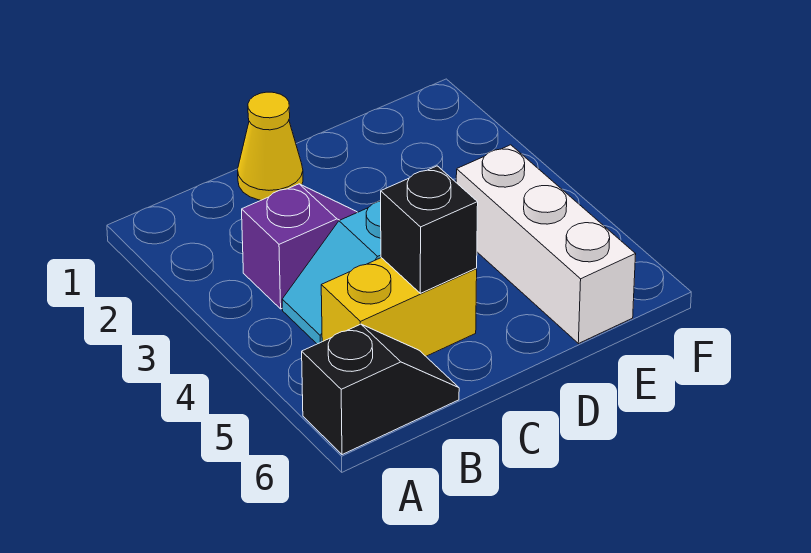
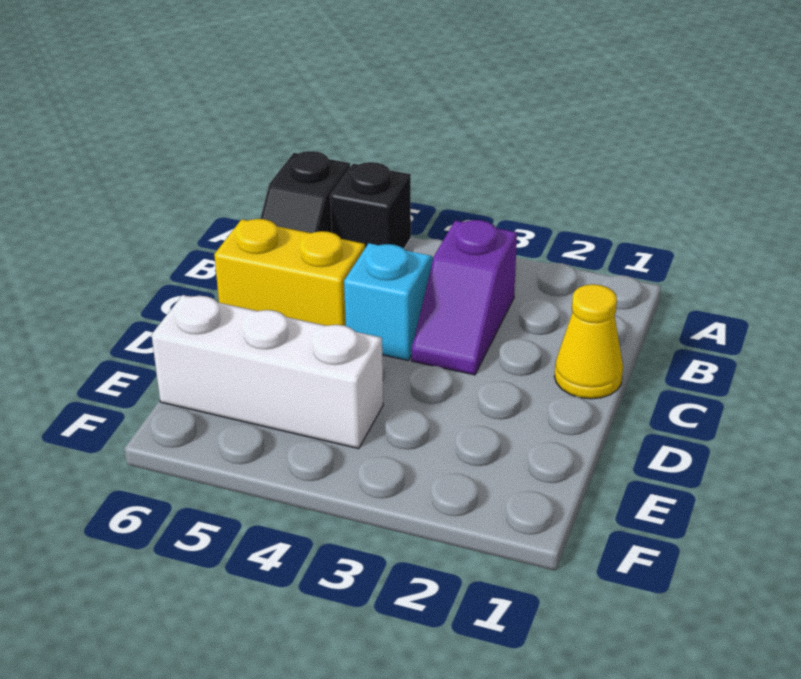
yellow 1x2 brick [321,258,477,356] -> yellow 1x2 brick turned to [214,219,365,326]
black 1x1 brick [381,166,478,293] -> black 1x1 brick moved to [330,162,411,248]

